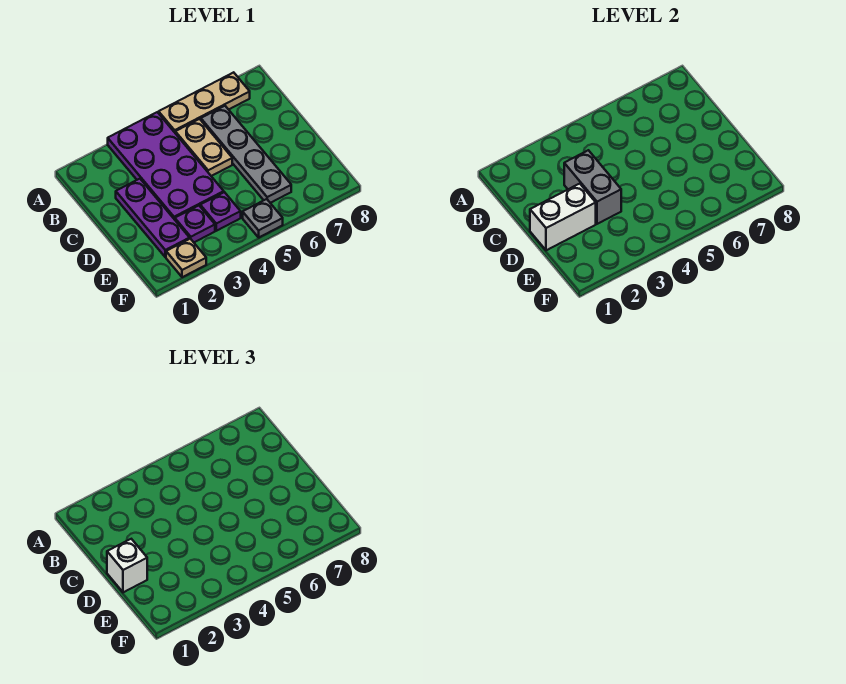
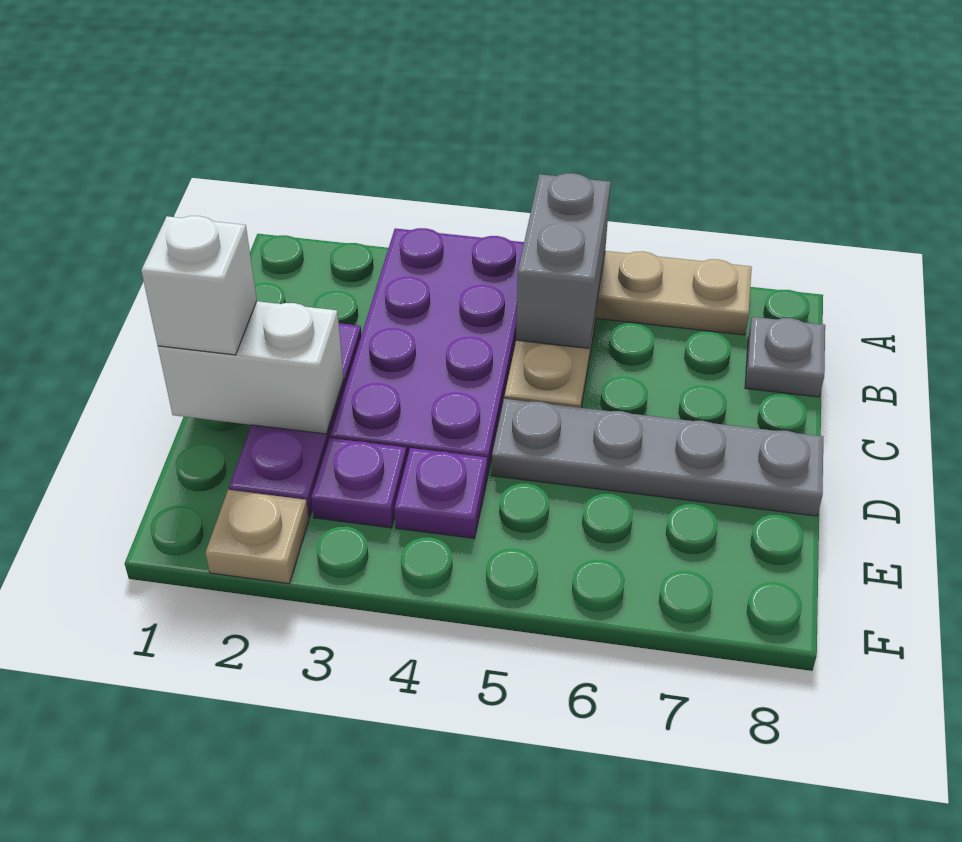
grey 1x4 plate [201,106,291,203] -> grey 1x4 plate turned to [492,399,823,516]
grey 1x2 brick [564,150,621,224] -> grey 1x2 brick moved to [516,173,611,348]
grey 1x1 plate [243,199,283,237] -> grey 1x1 plate moved to [745,317,825,397]

